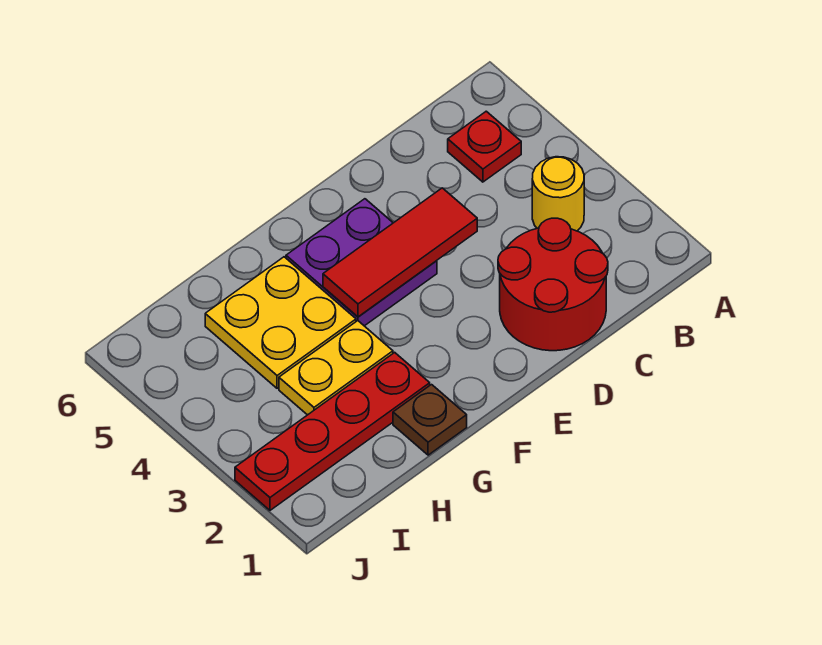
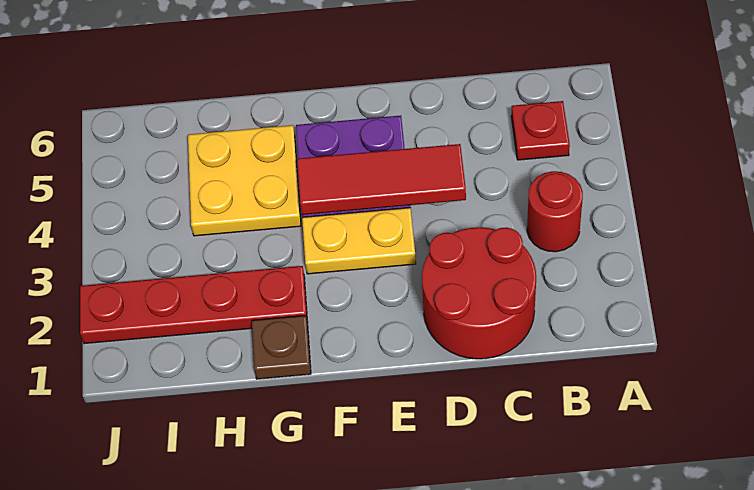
yellow 1x1 round brick [532,157,584,231] -> red 1x1 round brick [527,171,583,252]
yellow 1x2 plate [279,321,393,415] -> yellow 1x2 plate moved to [302,208,416,274]

